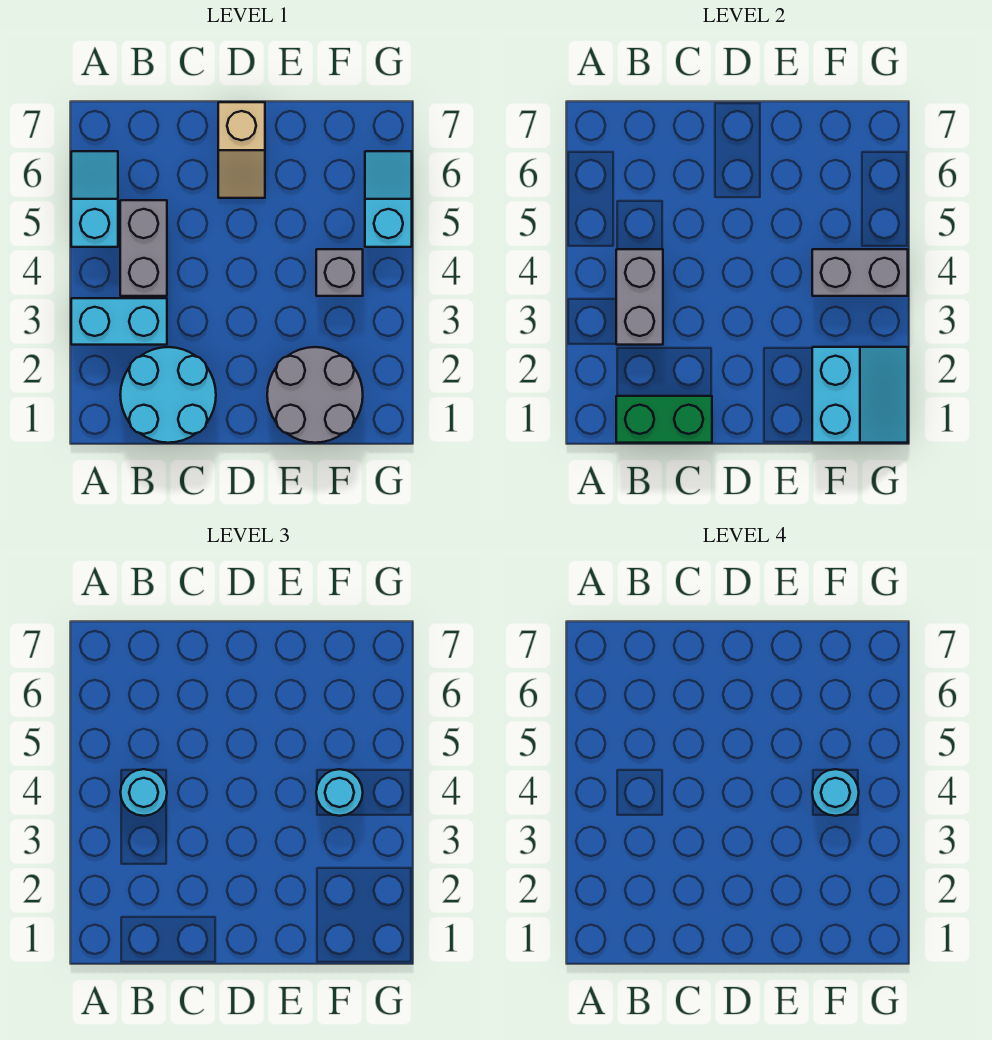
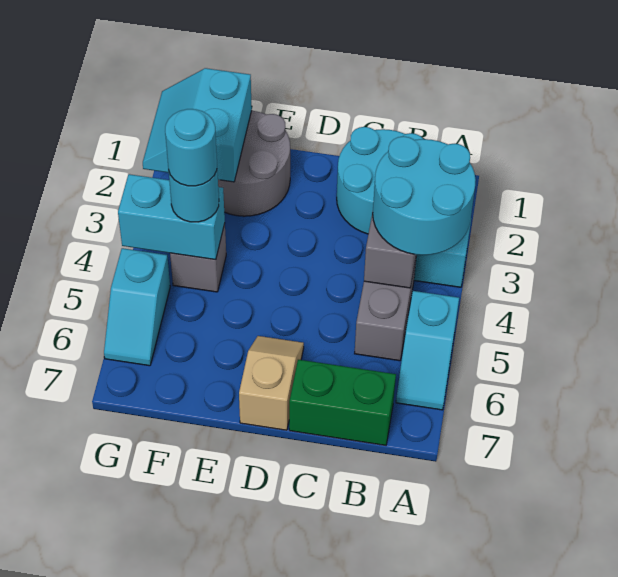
green 1x2 brick [616,396,712,443] -> green 1x2 brick moved to [289,360,396,445]
cyan 1x1 round brick [120,769,167,816] -> cyan 2x2 round brick [373,136,476,255]
grey 1x2 brick [812,249,908,296] -> cyan 1x2 brick [118,174,225,260]

